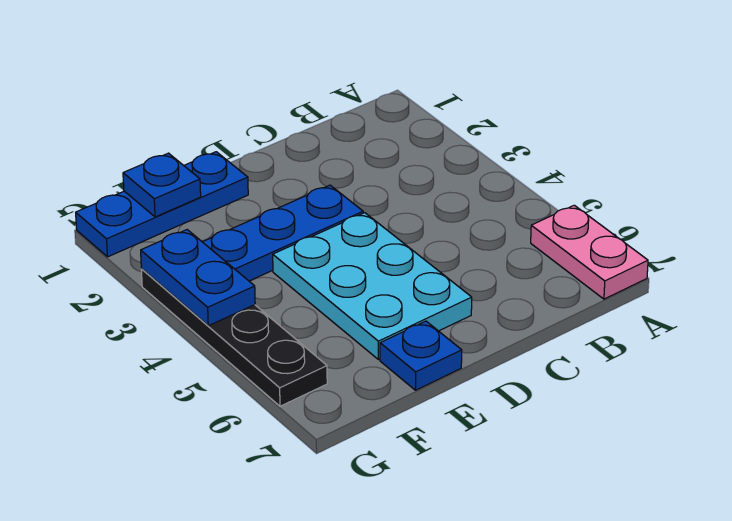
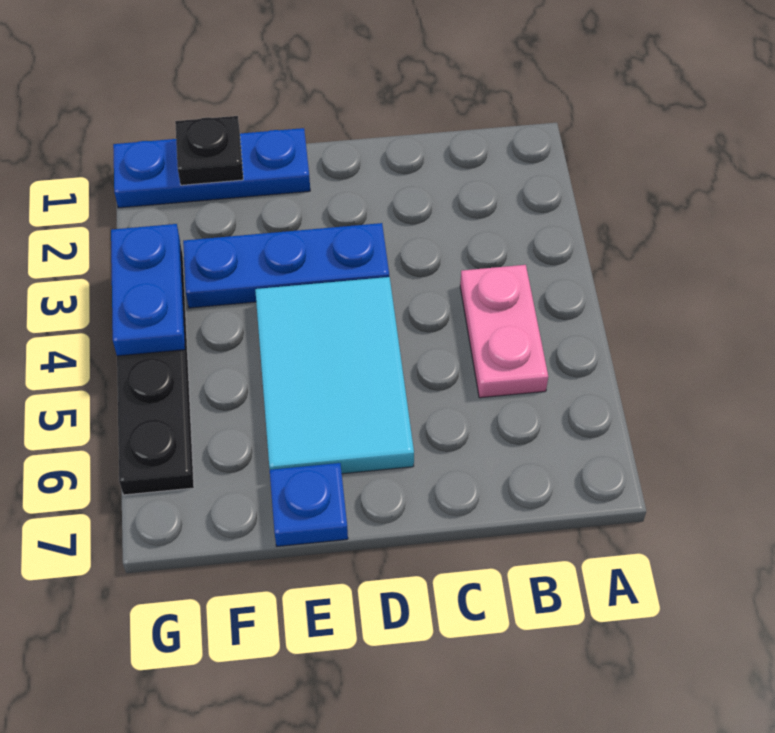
pink 1x2 plate [531,205,648,299] -> pink 1x2 plate moved to [460,265,548,398]
cyan 2x3 plate [273,213,472,359] -> cyan 2x3 tile [255,277,414,474]
blue 1x1 plate [123,153,201,217] -> black 1x1 plate [175,116,243,185]

